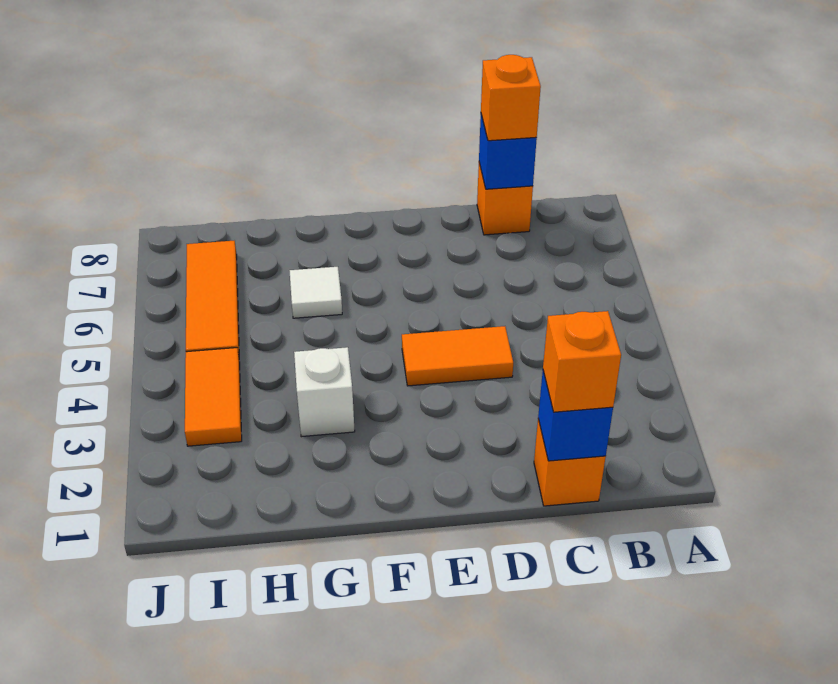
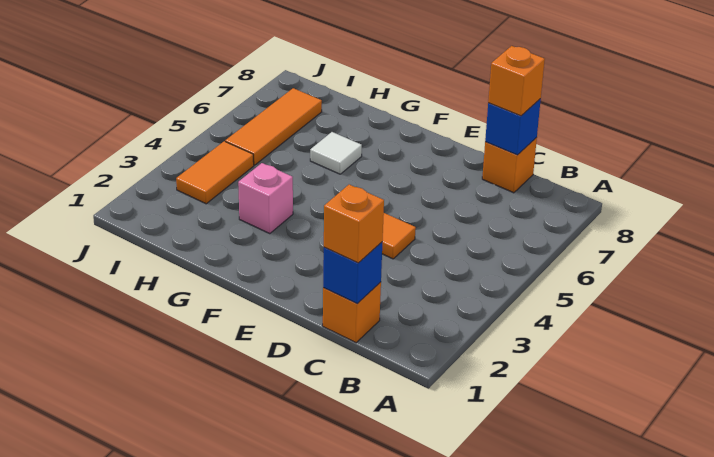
white 1x1 brick [294,347,355,437] -> pink 1x1 brick [238,163,293,234]

